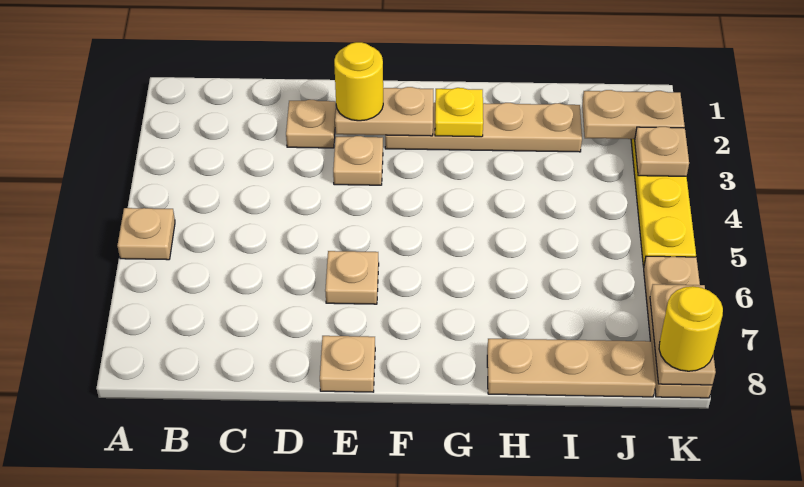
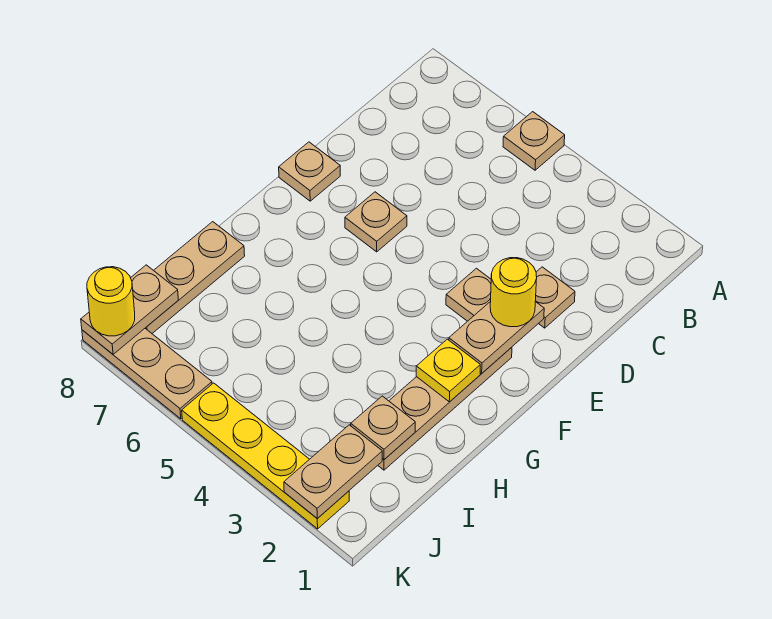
tan 1x1 plate [635,127,689,176] -> tan 1x1 plate moved to [351,396,415,459]
tan 1x2 plate [650,284,716,385] -> tan 1x2 plate turned to [81,265,178,354]

